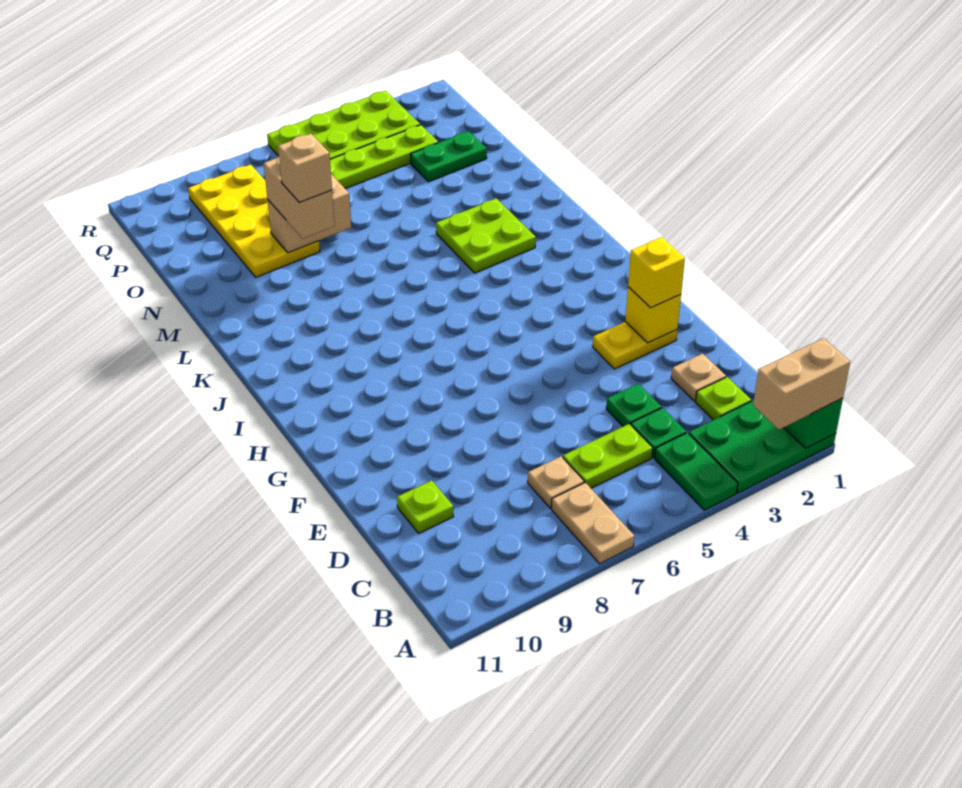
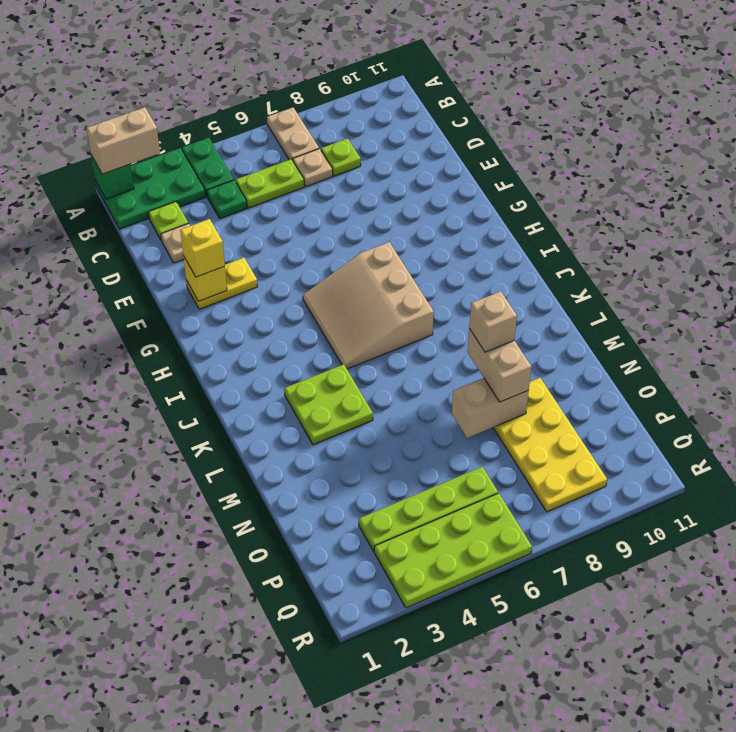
green 1x1 plate [606,384,661,426] -> none
lime 1x1 plate [397,480,453,533] -> lime 1x1 plate moved to [321,139,361,176]
none -> tan 3x3 slope [303,242,434,369]
green 1x2 plate [411,131,487,182] -> none

